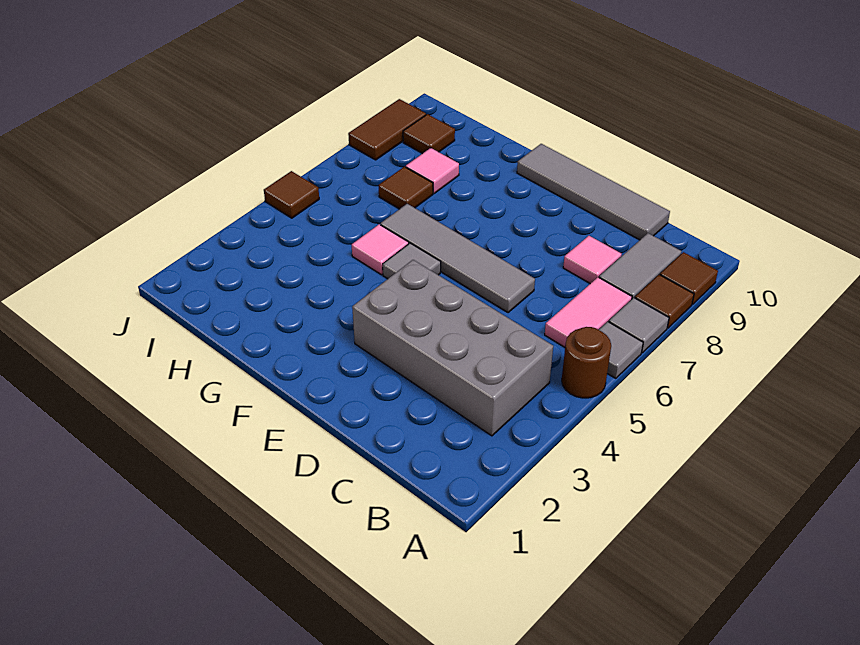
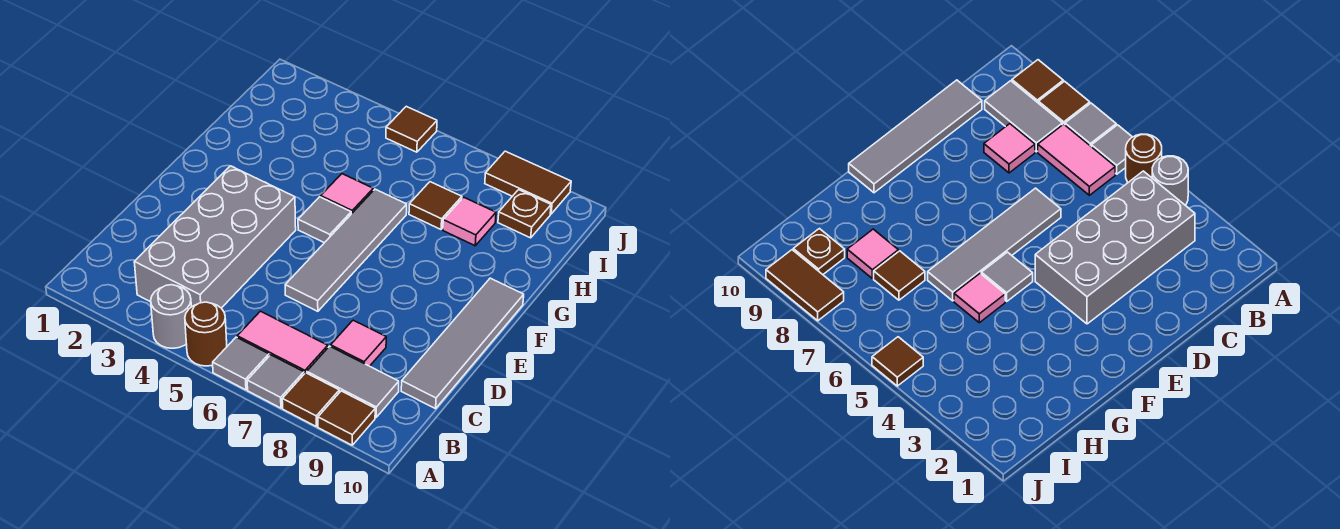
none -> grey 1x1 round brick [151,285,191,348]
brown 1x1 tile [403,114,455,154] -> brown 1x1 plate [498,190,551,238]

